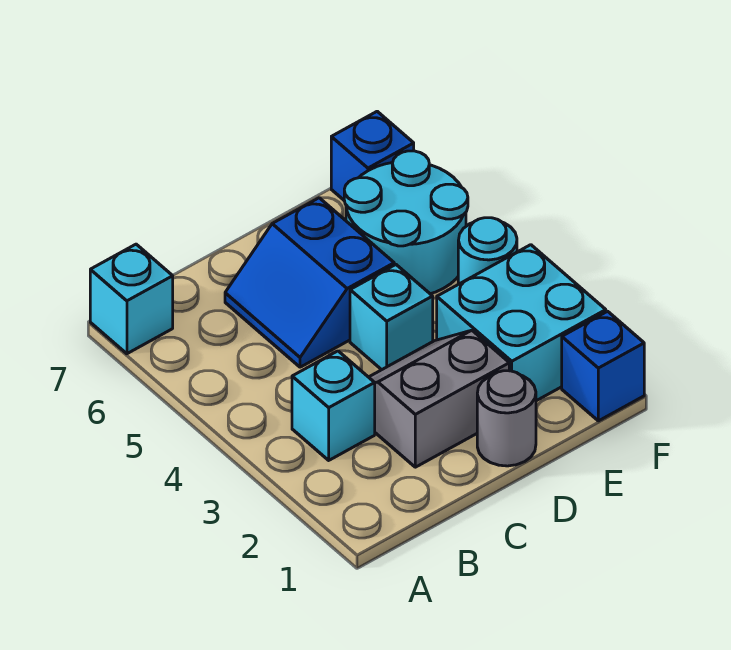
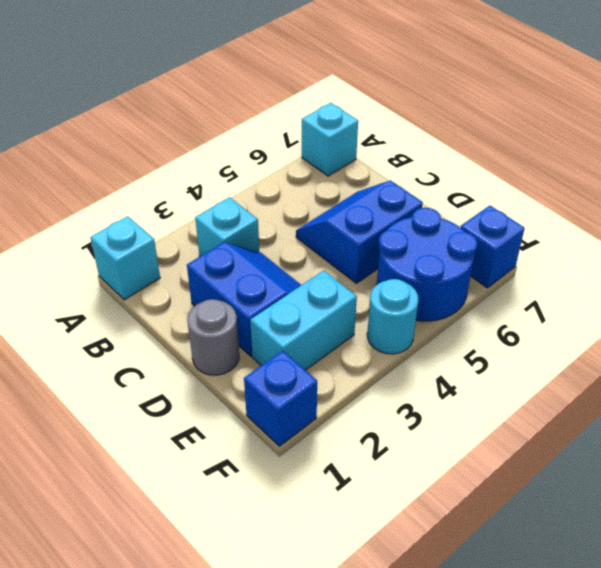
grey 2x2 slope [369,330,509,467] -> blue 2x2 slope [187,242,301,356]
cyan 1x1 brick [350,265,433,370] -> cyan 1x1 brick moved to [90,216,160,300]
cyan 2x2 brick [437,245,606,401] -> cyan 1x2 brick [250,271,357,370]
cyan 2x2 round brick [344,151,468,294] -> blue 2x2 round brick [377,208,477,321]

